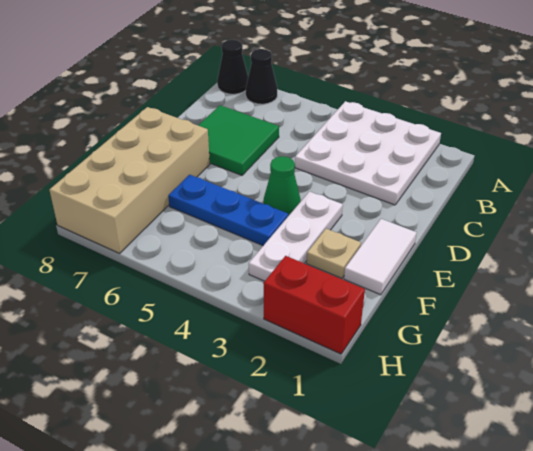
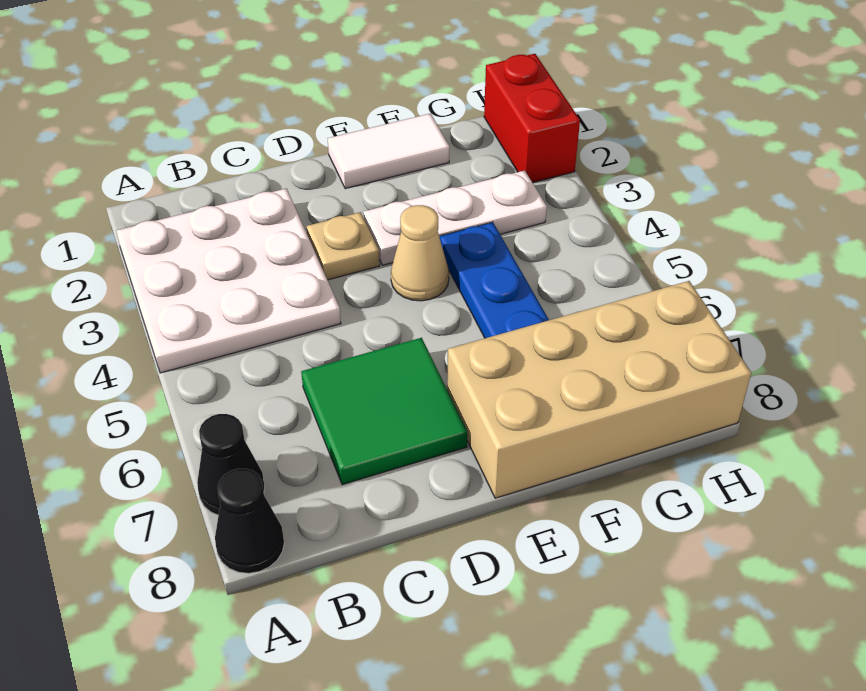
green 1x1 cone [263,156,301,216] -> tan 1x1 cone [391,205,449,301]
tan 1x1 plate [307,229,361,279] -> tan 1x1 plate moved to [307,212,380,280]

